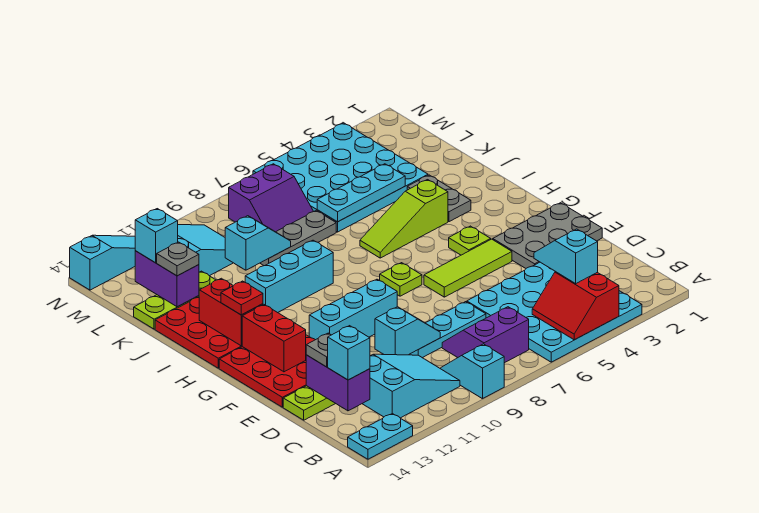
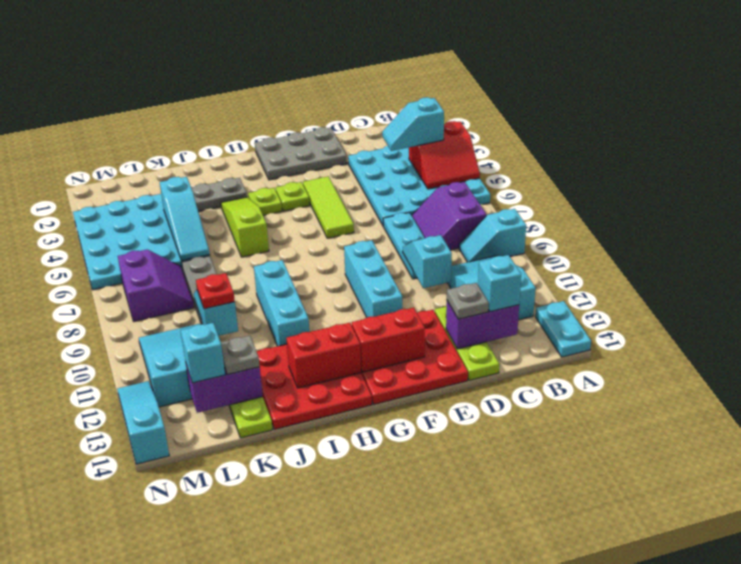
grey 2x3 plate [493,203,602,268] -> grey 2x3 plate turned to [255,127,347,180]
lime 1x1 plate [380,263,422,296] -> lime 1x1 plate moved to [248,188,282,216]
red 1x1 plate [221,281,263,315] -> red 1x1 plate moved to [196,273,235,309]
lime 1x3 slope [360,180,448,258] -> lime 1x3 slope turned to [221,197,269,257]
cyan 1x3 plate [317,164,405,222] -> cyan 1x3 slope [159,177,210,261]

